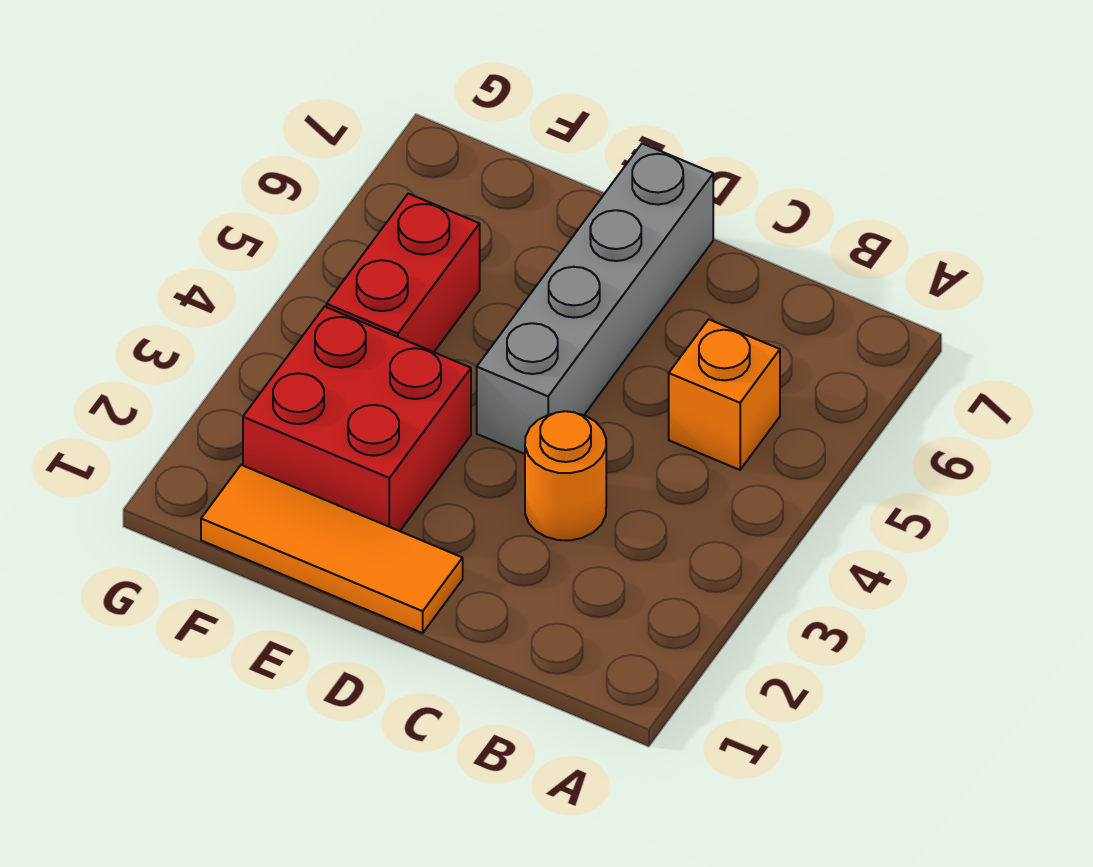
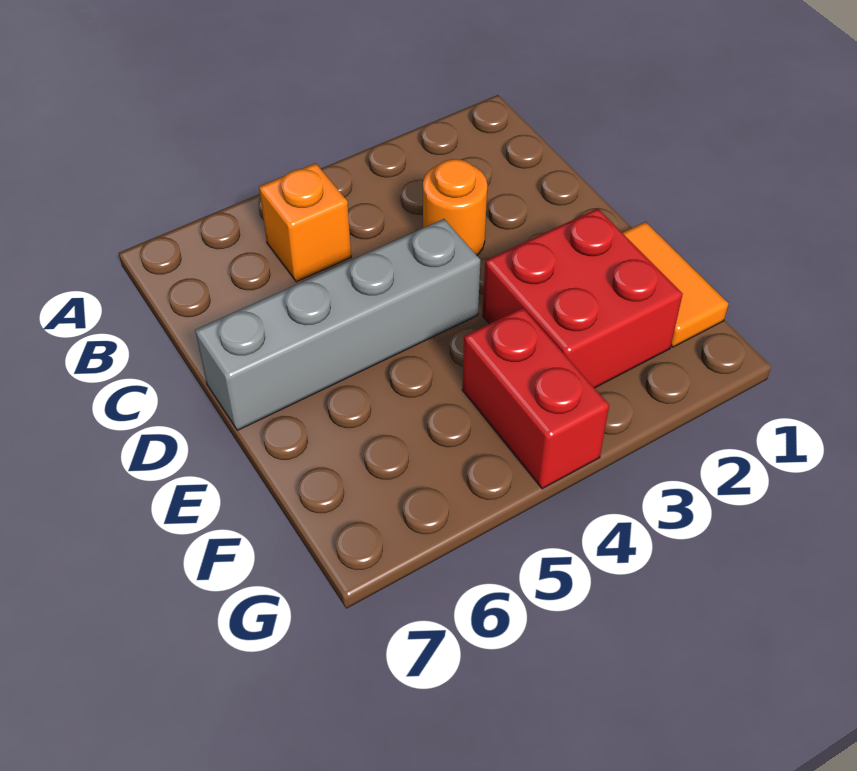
orange 1x3 tile [201,465,463,633] -> orange 1x2 tile [623,222,728,347]
red 1x2 brick [326,194,480,352] -> red 1x2 brick turned to [462,308,609,489]

